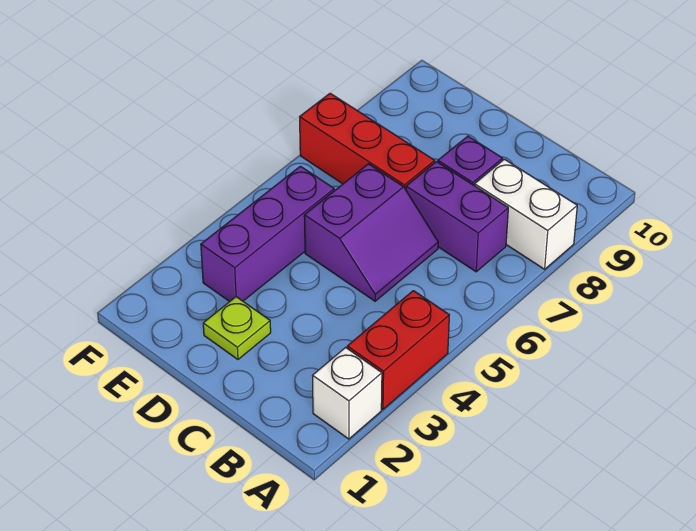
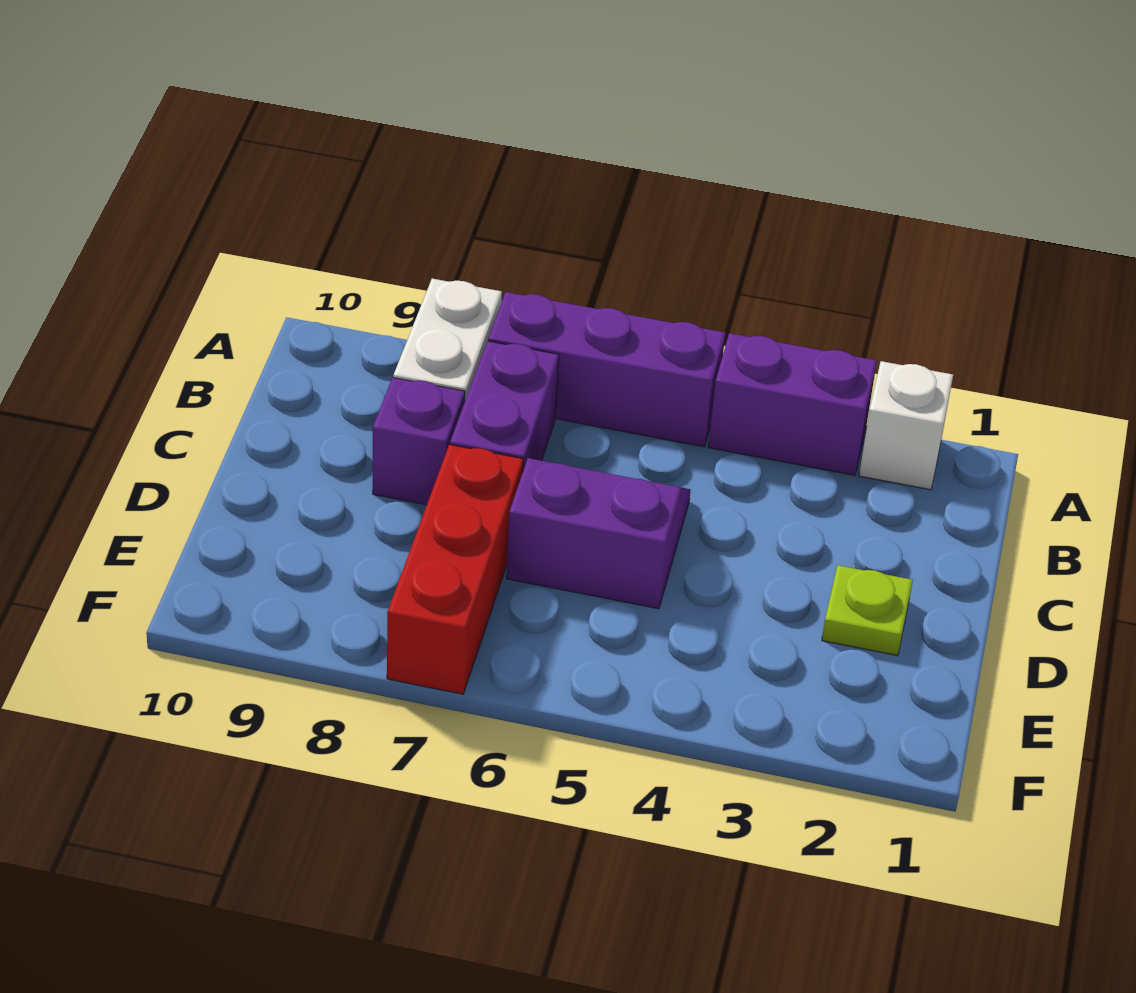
red 1x2 brick [347,291,449,409] -> purple 1x2 brick [708,333,877,475]
purple 1x3 brick [201,166,334,302] -> purple 1x3 brick moved to [488,292,725,447]

